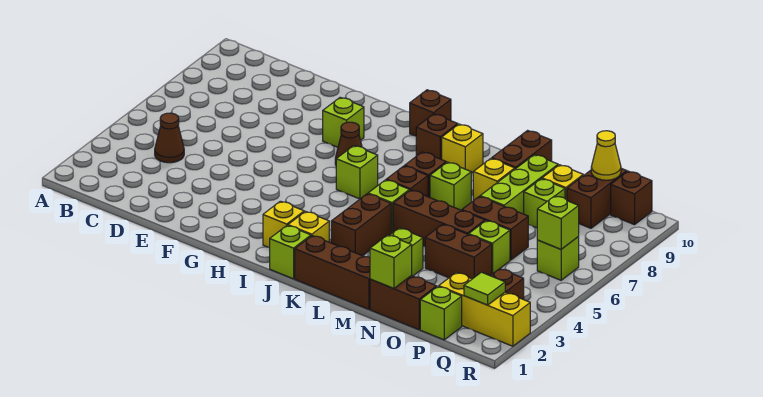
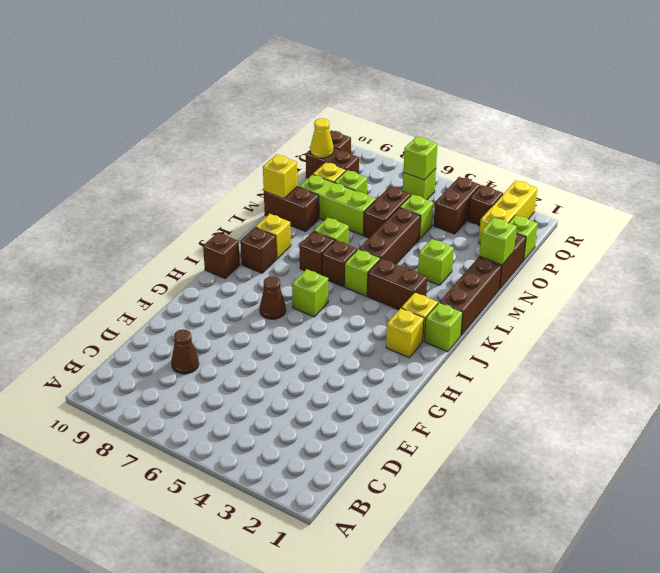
brown 1x1 cone [155,113,184,163] -> brown 1x1 cone moved to [171,329,199,374]
lime 1x1 brick [323,97,364,147] -> none
yellow 1x1 brick [473,158,515,201] -> yellow 1x1 brick moved to [263,154,297,199]
brown 1x2 brick [425,224,492,279] -> brown 1x2 brick moved to [434,177,480,234]
lime 1x1 tile [464,272,505,305] -> none

